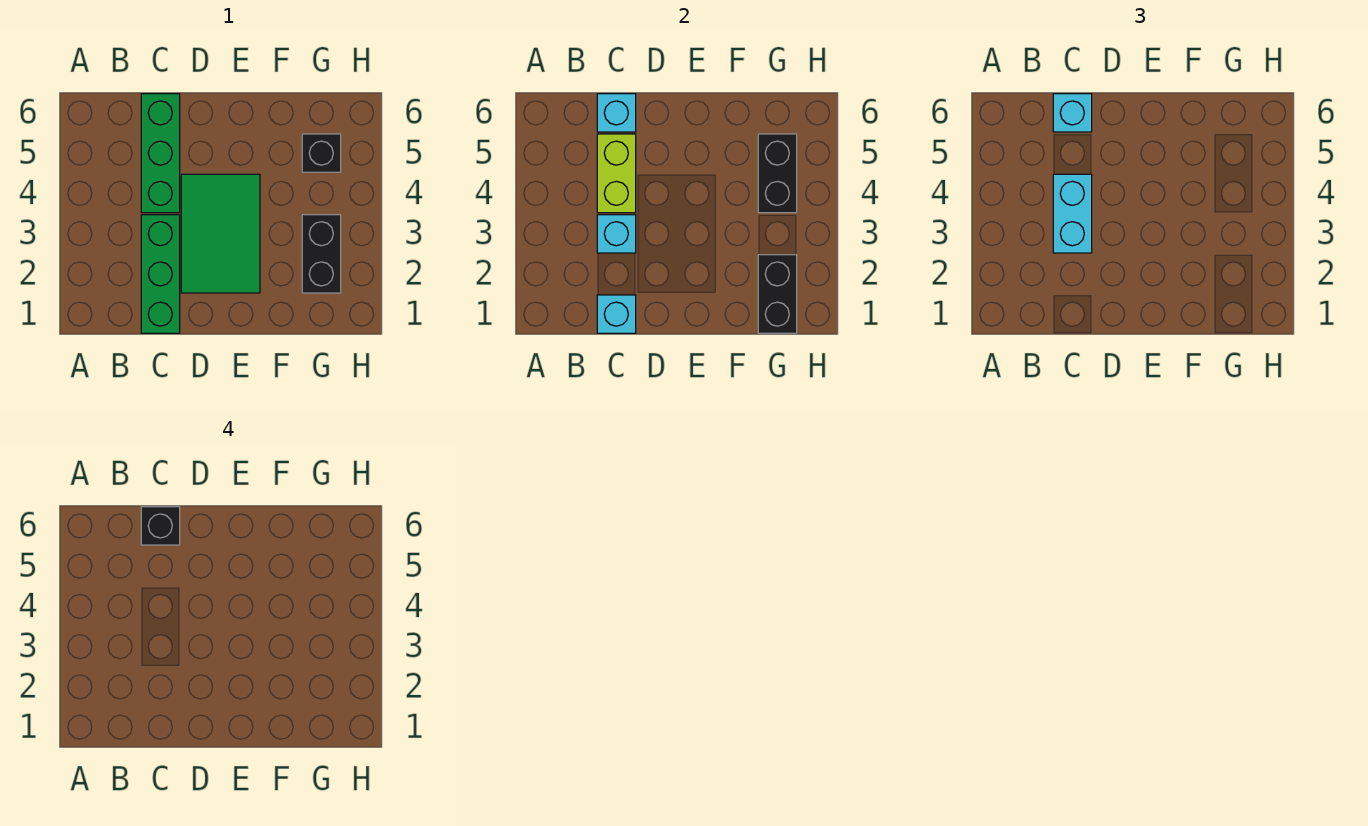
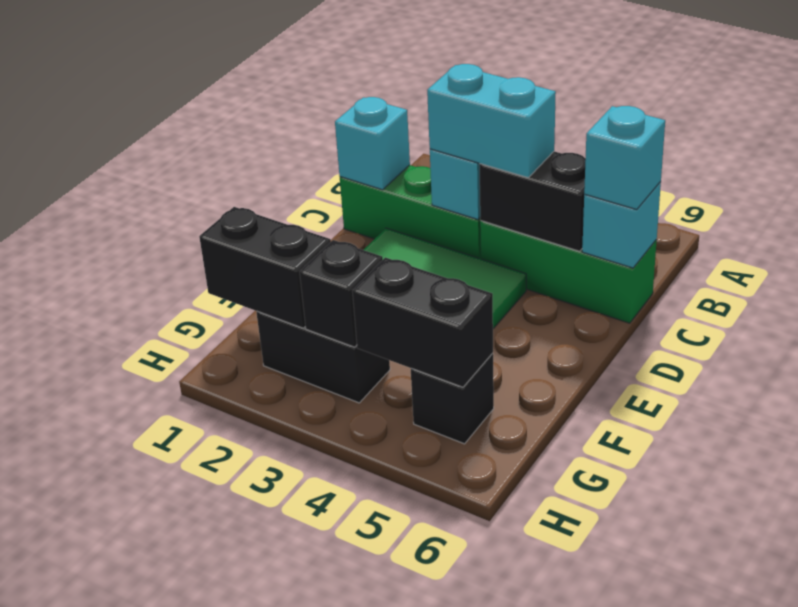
lime 1x2 brick [597,134,636,213] -> black 1x2 brick [479,151,586,251]
black 1x1 brick [141,507,180,545] -> black 1x1 brick moved to [299,240,383,347]

